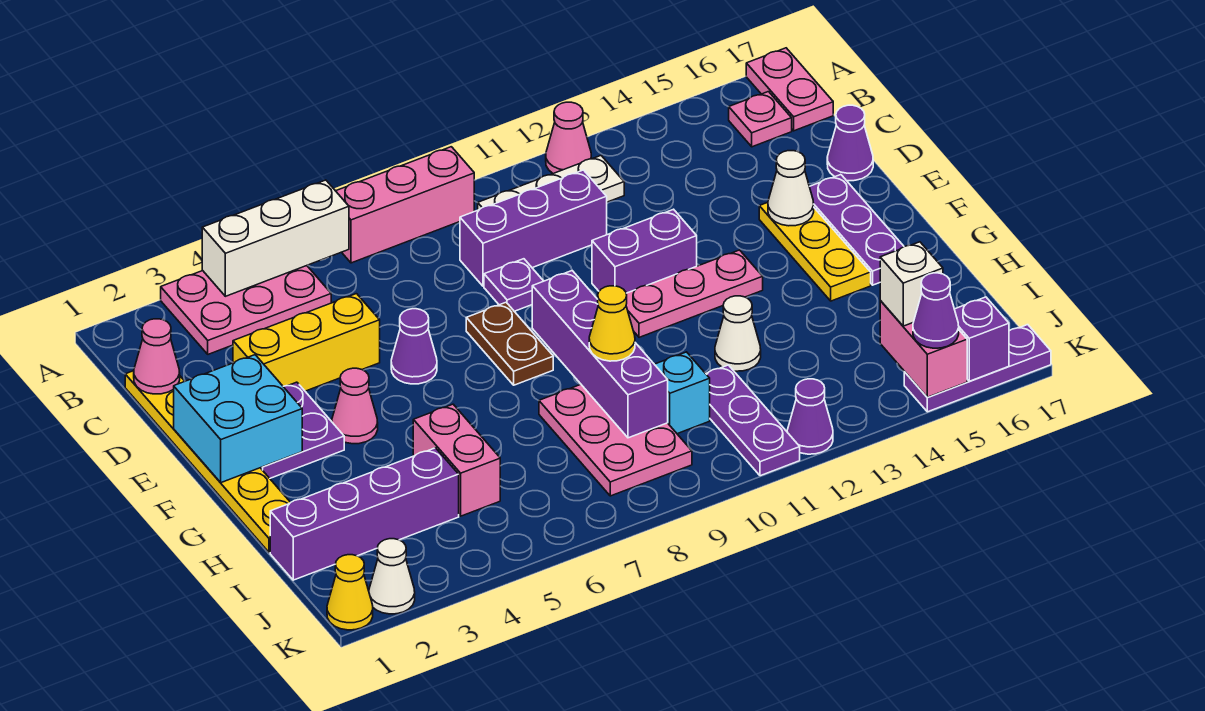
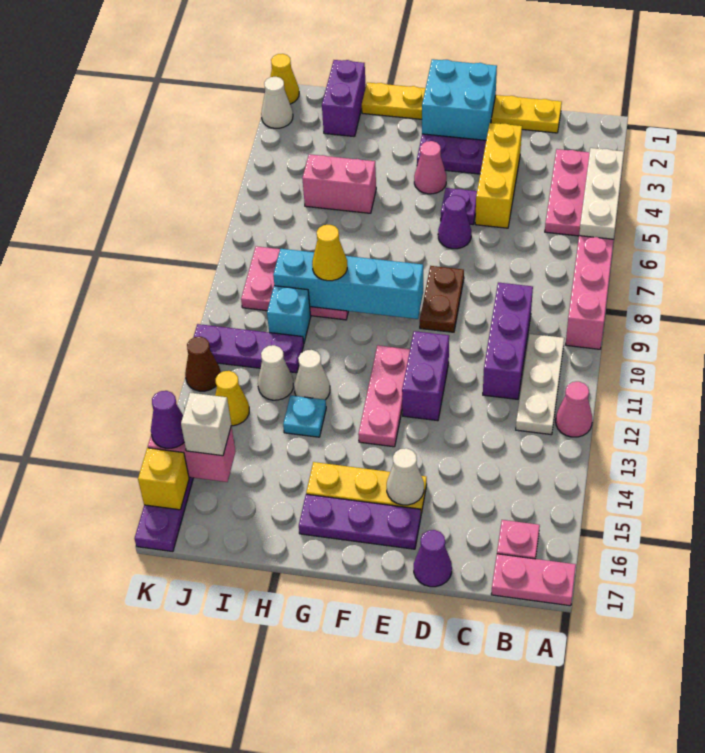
pink 1x1 cone [134,319,180,394] -> none
purple 1x1 plate [484,259,543,311] -> purple 1x1 plate moved to [441,188,477,224]
brown 1x2 plate [466,302,553,385] -> brown 1x2 plate turned to [420,266,464,332]
purple 1x4 brick [532,271,668,438] -> cyan 1x4 brick [273,249,423,319]
none -> cyan 1x1 plate [283,396,326,437]
purple 1x4 brick [270,448,459,580] -> purple 1x2 brick [322,60,366,137]
none -> white 1x1 cone [258,345,293,400]
none -> yellow 1x1 cone [215,371,249,426]
purple 1x1 cone [787,379,833,454] -> brown 1x1 cone [185,337,221,391]
purple 1x1 brick [954,297,1009,381] -> yellow 1x1 brick [138,448,189,510]

